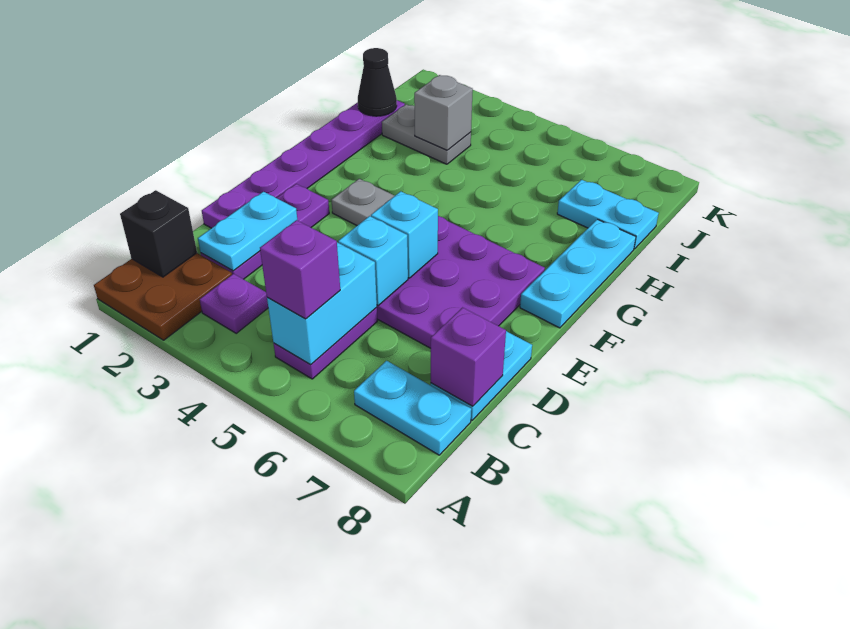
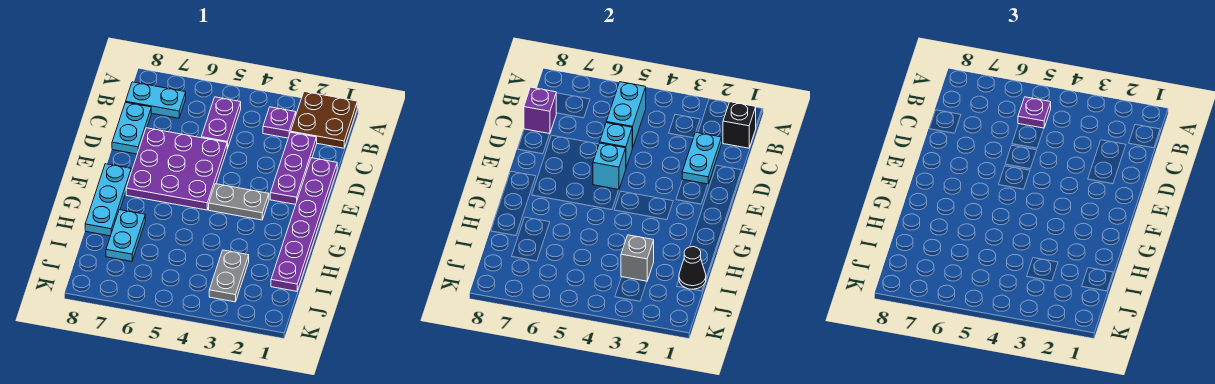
purple 1x1 brick [260,220,340,319] -> purple 1x1 plate [1018,97,1051,128]
grey 1x2 plate [382,104,471,164] -> grey 1x2 plate turned to [209,250,249,302]
cyan 1x2 plate [557,180,659,249] -> cyan 1x2 plate turned to [106,210,145,261]

